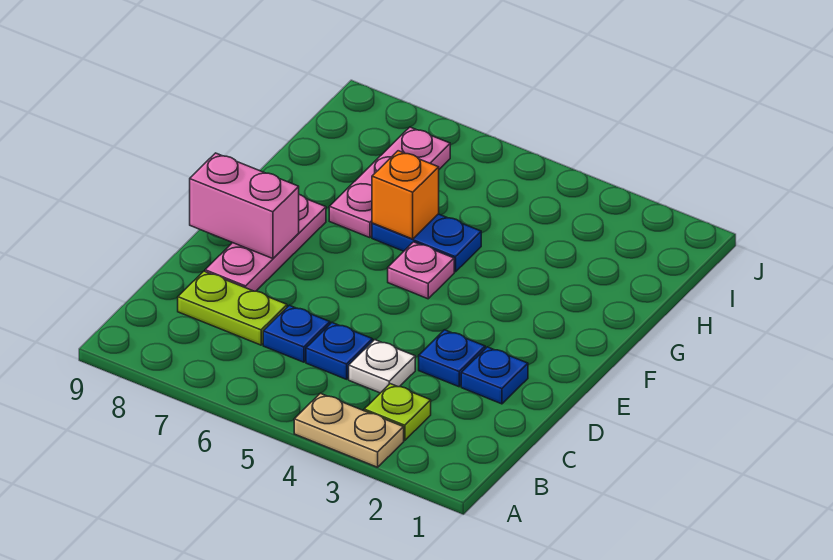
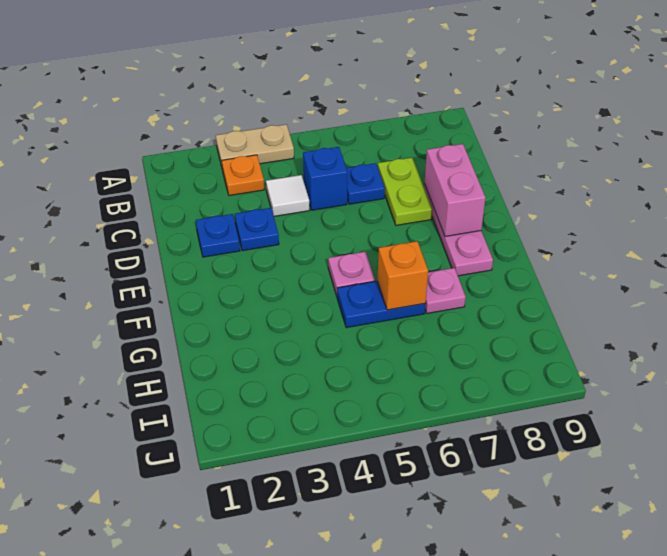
lime 1x1 plate [364,384,431,441] -> orange 1x1 plate [222,155,264,196]
white 1x1 plate [349,340,415,393] -> white 1x1 tile [266,175,310,216]
blue 1x1 plate [306,323,373,379] -> blue 1x1 brick [303,147,347,210]
lime 1x2 plate [178,271,287,345] -> lime 1x2 plate turned to [378,158,432,225]
pink 1x2 brick [190,153,299,259] -> pink 1x2 brick turned to [424,144,485,237]
pink 1x3 plate [329,127,450,238] -> pink 1x1 plate [425,268,466,313]

